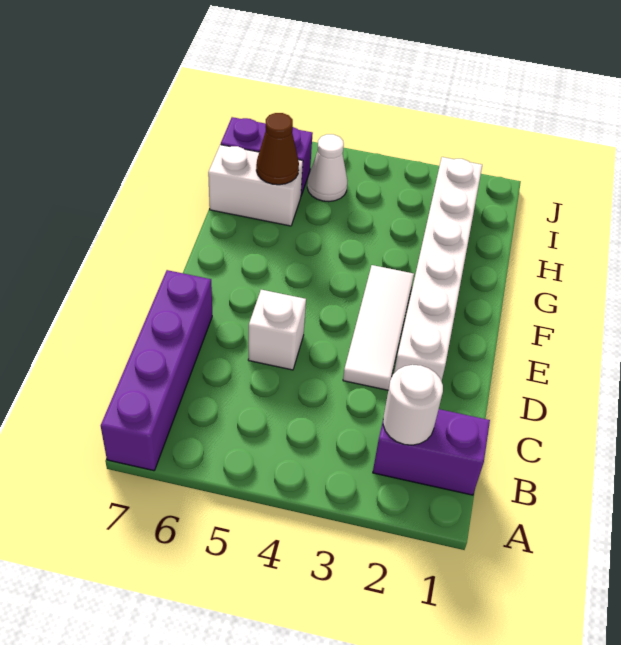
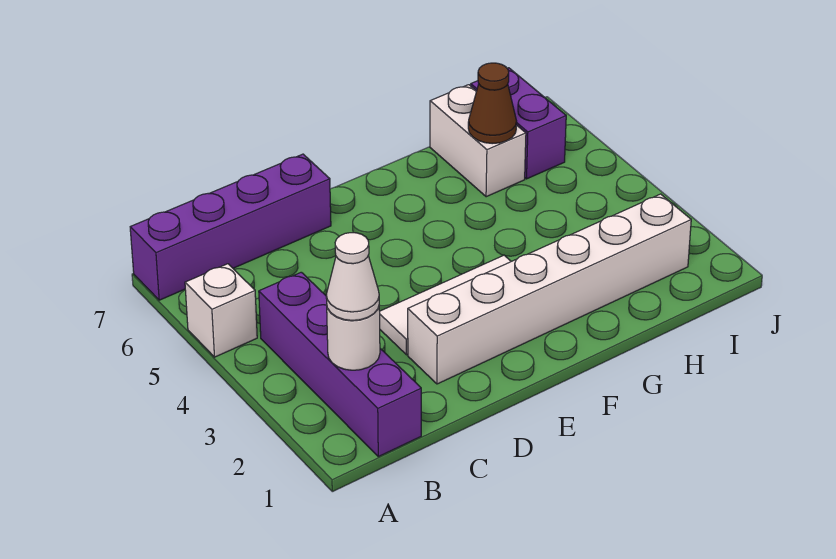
purple 1x2 brick [373,409,490,495] -> purple 1x4 brick [259,272,421,457]
white 1x1 brick [248,290,306,370] -> white 1x1 brick moved to [185,264,257,357]
white 1x1 cone [307,134,347,202] -> white 1x1 cone moved to [326,233,379,320]

